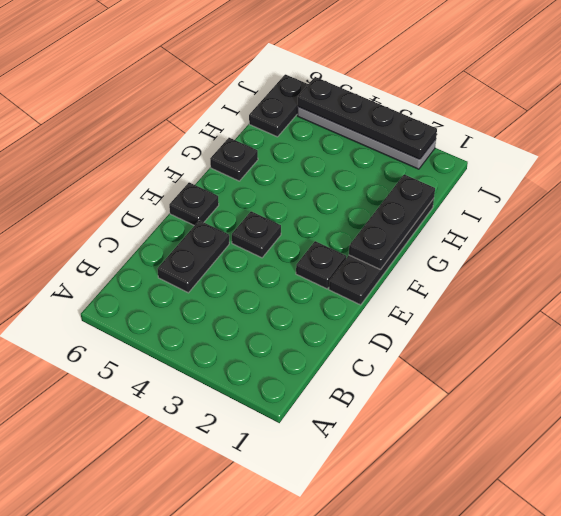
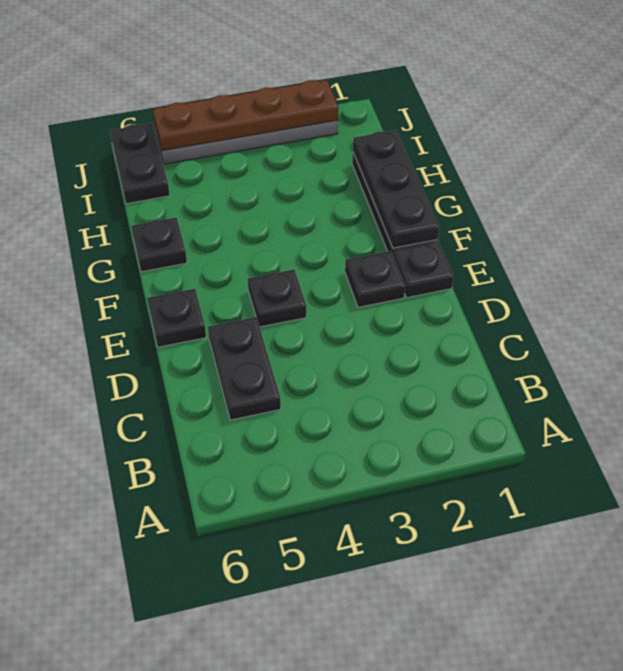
black 1x4 plate [298,77,437,159] -> brown 1x4 plate [153,80,338,151]

